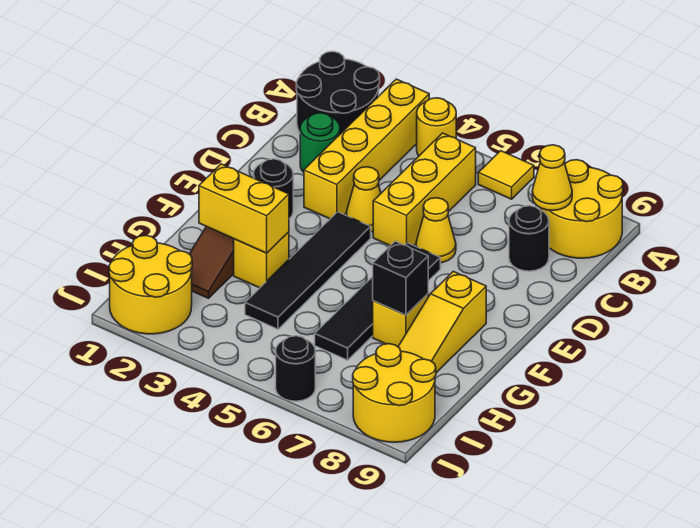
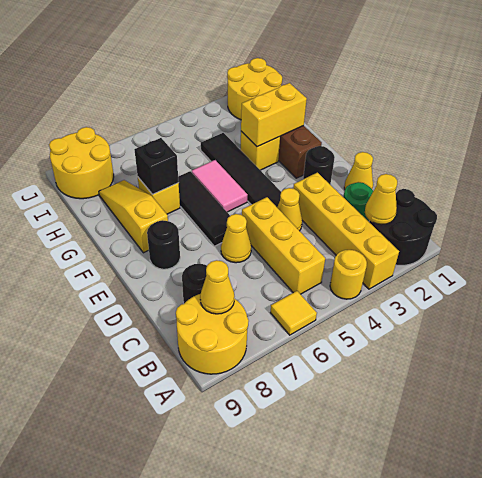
none -> yellow 1x1 cone [365,174,397,225]
none -> yellow 1x1 cone [344,152,373,189]
black 1x4 tile [315,243,440,360] -> black 1x3 tile [178,171,230,246]
none -> pink 1x2 tile [192,160,247,212]
black 1x1 round brick [276,336,315,401] -> black 1x1 round brick moved to [147,220,180,269]

